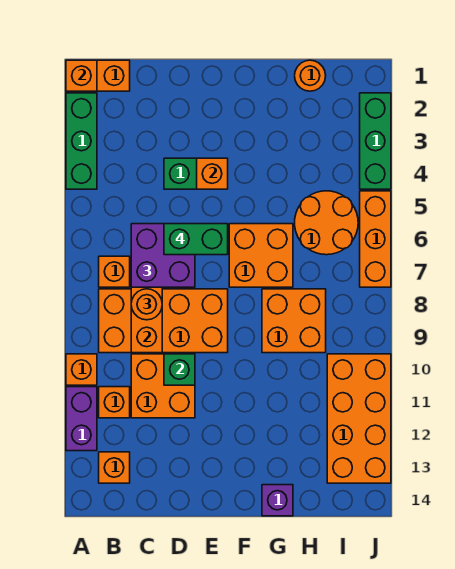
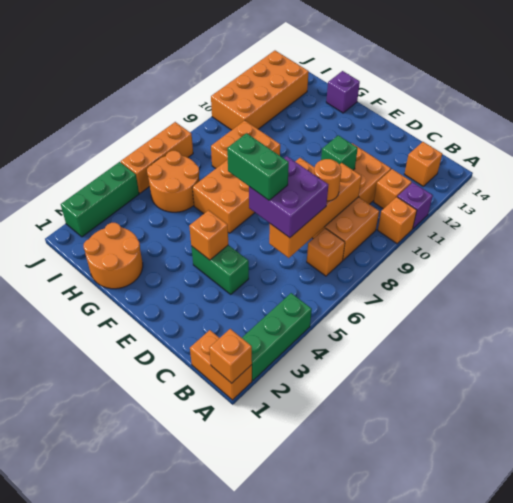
purple 1x2 brick [66,387,97,451] -> purple 1x1 brick [397,182,433,229]
orange 1x1 round brick [295,60,326,91] -> orange 2x2 round brick [84,223,143,289]

